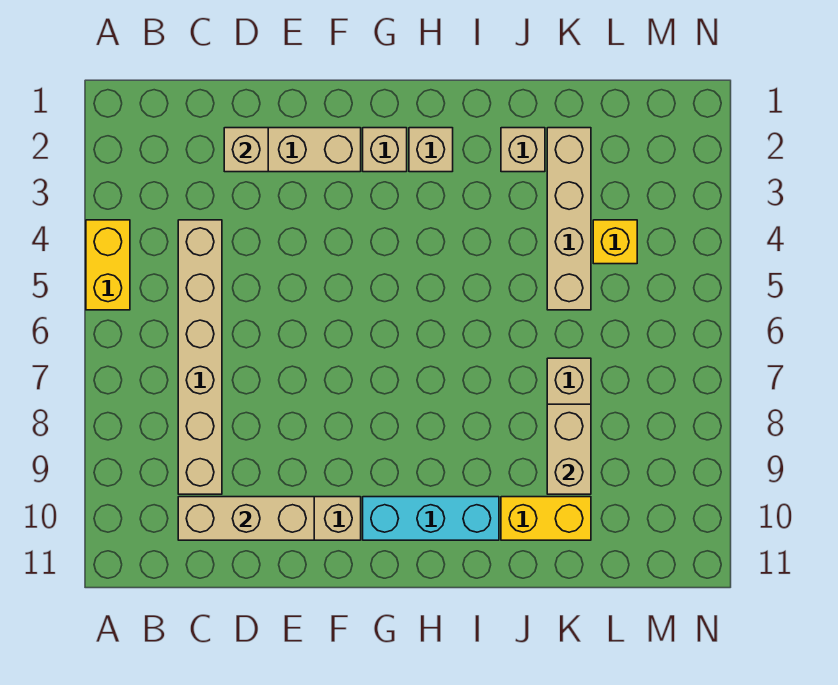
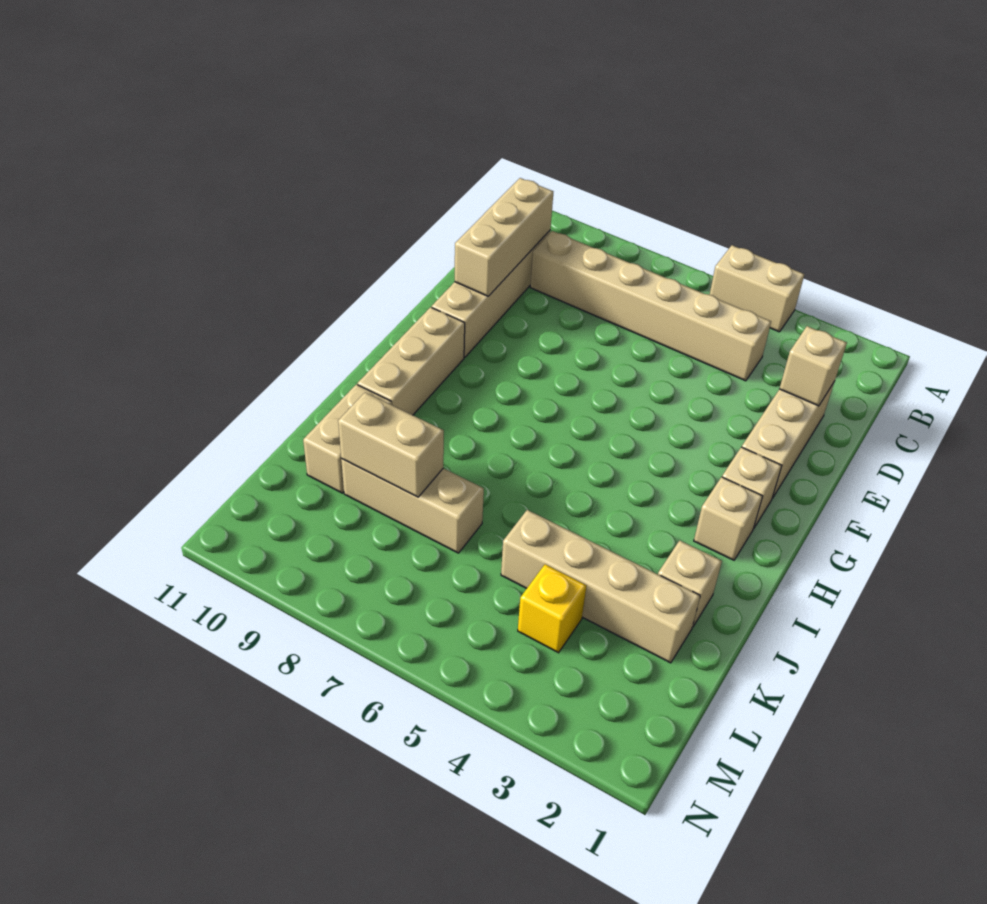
yellow 1x2 brick [86,220,130,310] -> tan 1x2 brick [710,245,804,332]
cyan 1x3 brick [363,497,499,540] -> tan 1x3 brick [357,307,465,415]
yellow 1x2 brick [501,497,591,540] -> tan 1x2 brick [303,384,392,493]

